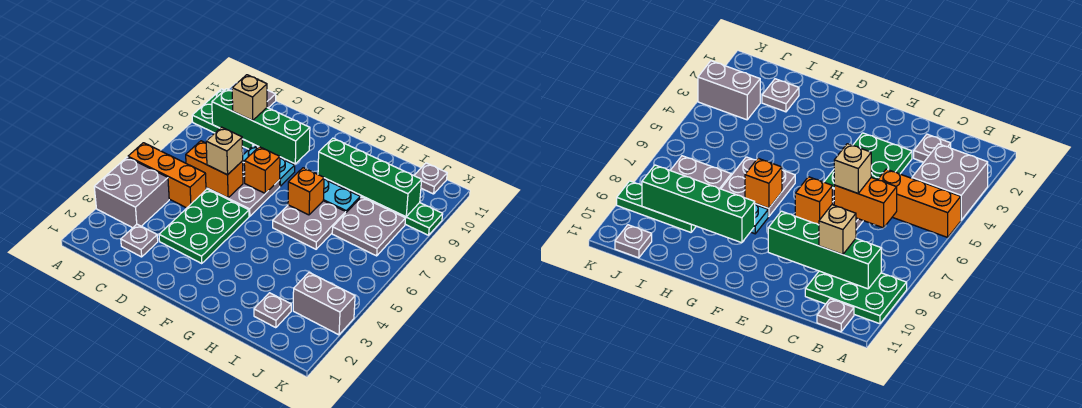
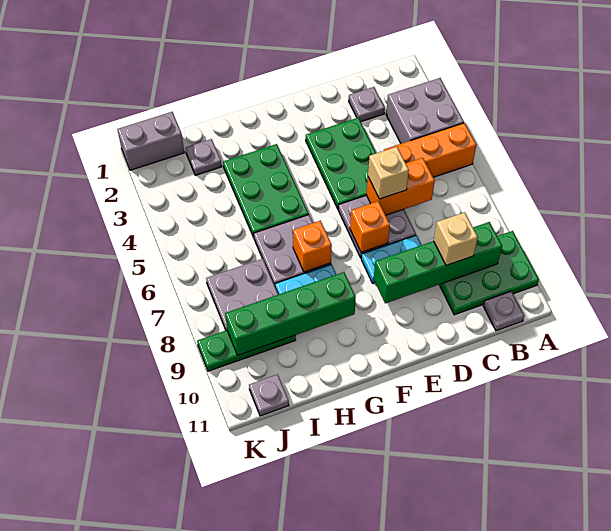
none -> green 2x3 plate [223,144,309,237]
grey 1x2 brick [293,273,355,335] -> grey 1x2 brick moved to [117,112,184,170]

